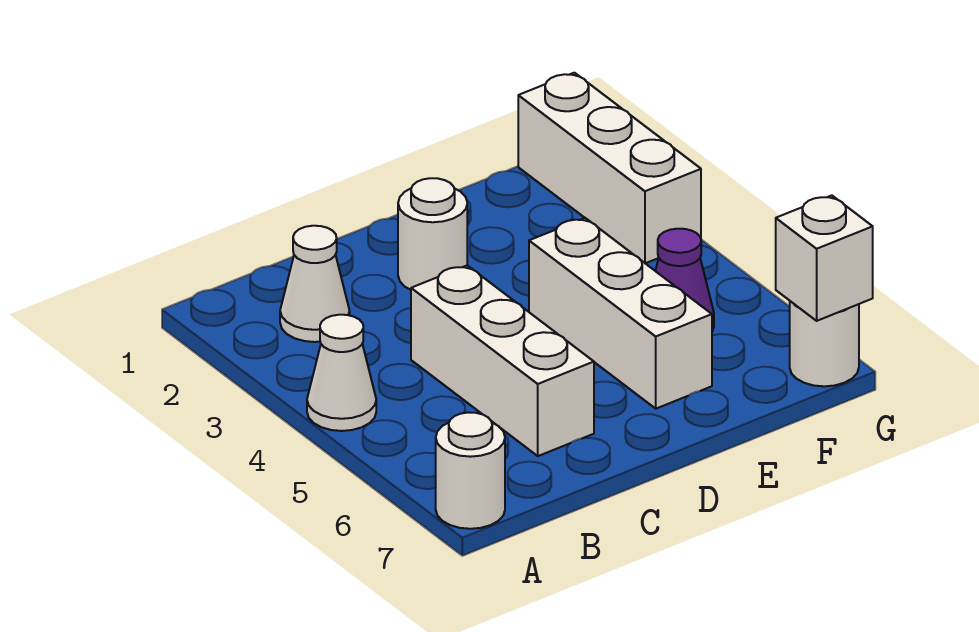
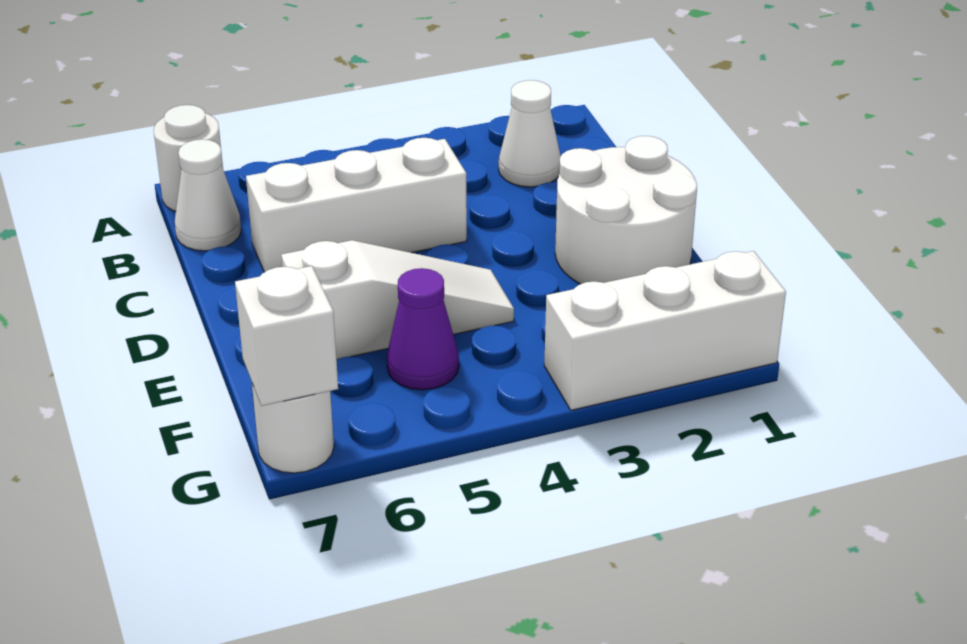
white 1x1 cone [307,315,376,431] -> white 1x1 cone moved to [175,139,241,251]
white 1x1 round brick [398,178,467,290] -> white 2x2 round brick [555,136,697,284]
white 1x3 brick [529,218,712,409] -> white 1x3 slope [281,240,514,360]

